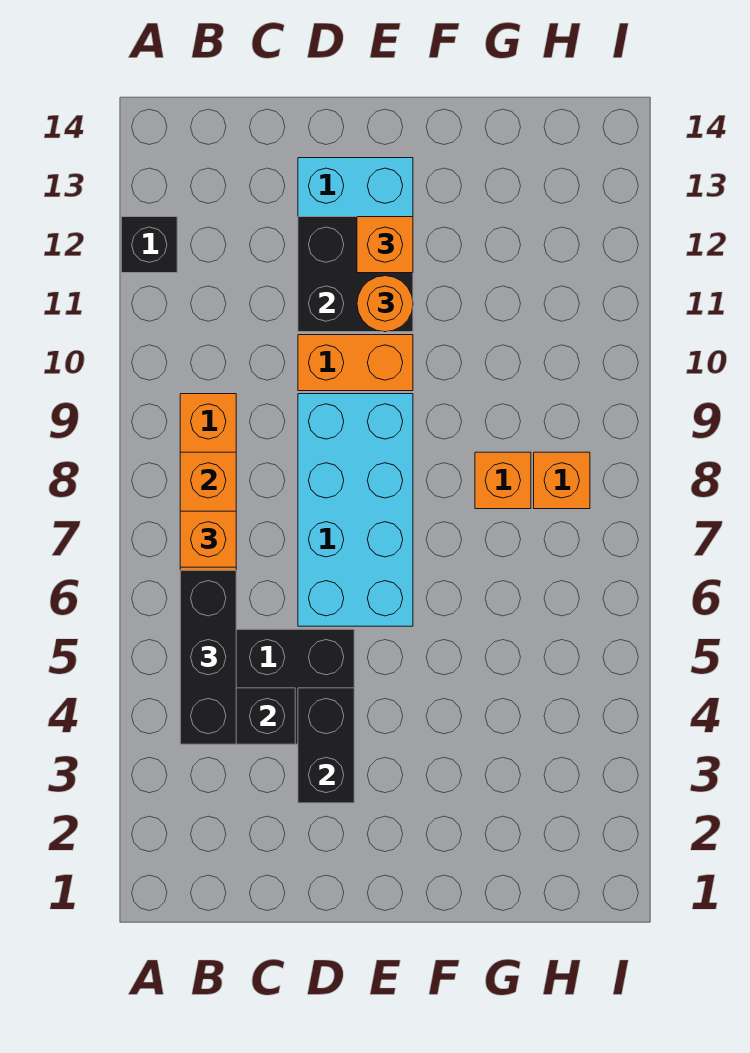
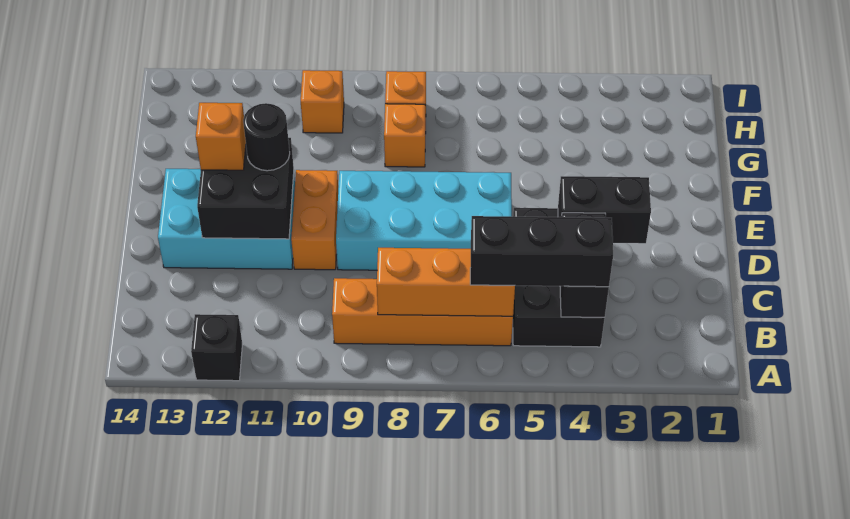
orange 1x1 brick [180,511,236,567] -> orange 1x1 brick moved to [301,70,344,133]
orange 1x1 round brick [357,276,413,332] -> black 1x1 round brick [243,103,290,171]

